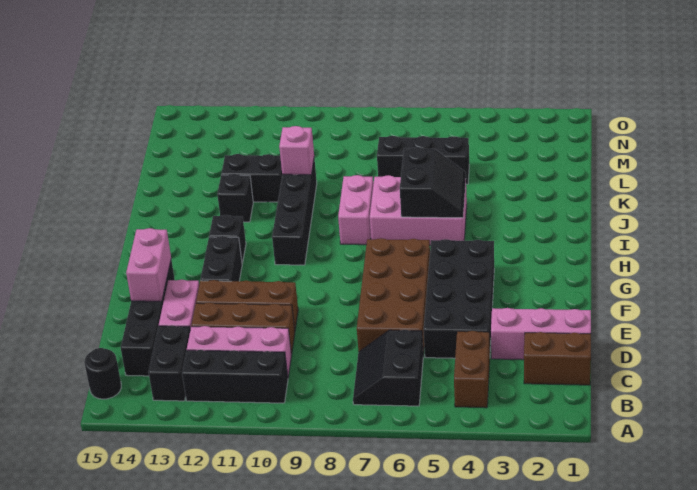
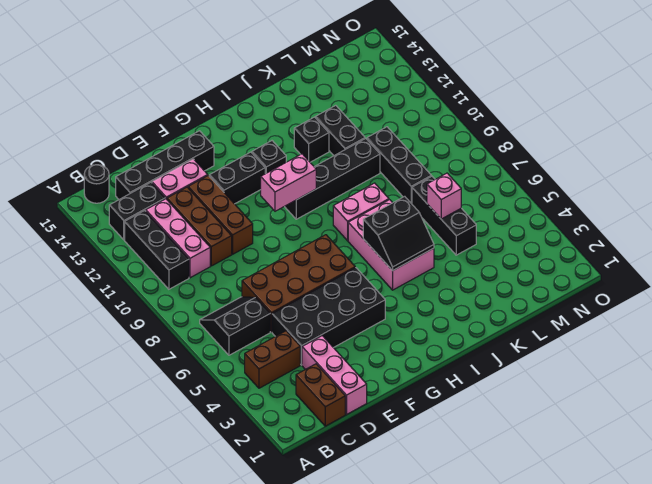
pink 1x2 brick [126,228,171,301] -> pink 1x2 brick moved to [261,154,316,211]
pink 1x1 brick [279,126,314,175] -> pink 1x1 brick moved to [427,173,461,219]
none -> black 1x3 brick [367,127,431,204]

